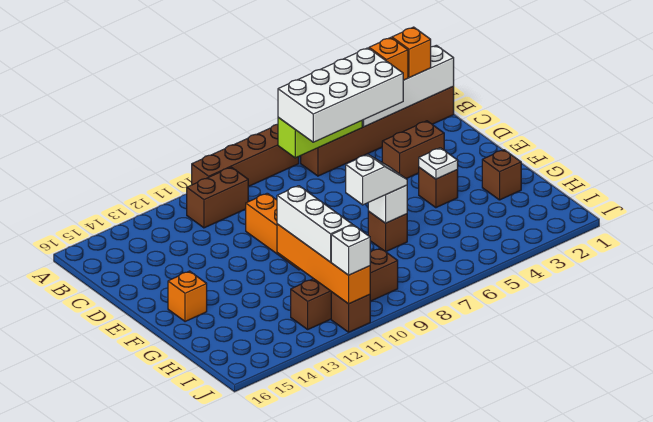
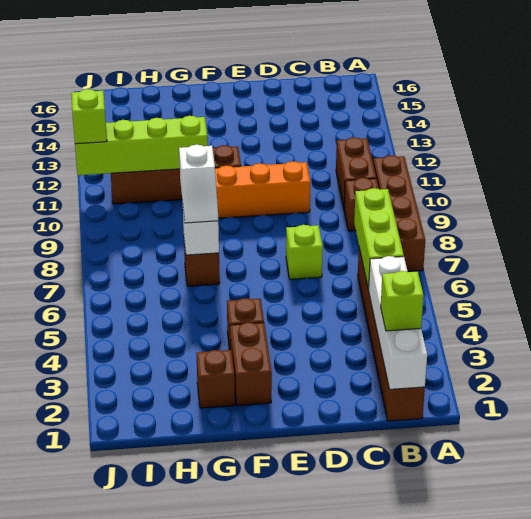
orange 1x1 brick [392,27,431,78] -> lime 1x1 brick [381,271,424,331]
orange 1x1 brick [369,38,408,80] -> none
white 2x4 brick [278,48,403,142] -> none
brown 1x2 brick [382,121,444,179] -> brown 1x2 brick moved to [230,322,272,405]
none -> lime 1x1 brick [286,225,323,279]
white 1x1 plate [419,148,458,179] -> none
orange 1x1 brick [168,271,207,322] -> none
orange 1x4 brick [277,224,370,304] -> lime 1x4 brick [75,116,208,175]
white 1x3 brick [277,186,352,262] -> none
brown 1x4 brick [291,248,398,329] -> brown 1x4 brick turned to [111,145,241,204]
brown 1x1 brick [331,292,370,332] -> brown 1x1 brick moved to [344,178,379,231]
white 1x1 brick [331,225,370,275] -> lime 1x1 brick [71,89,107,144]

